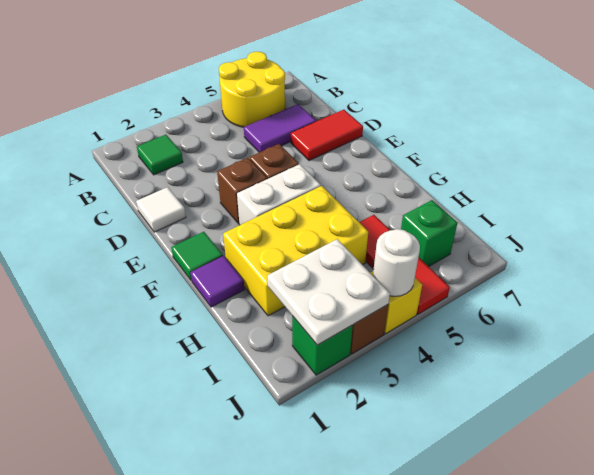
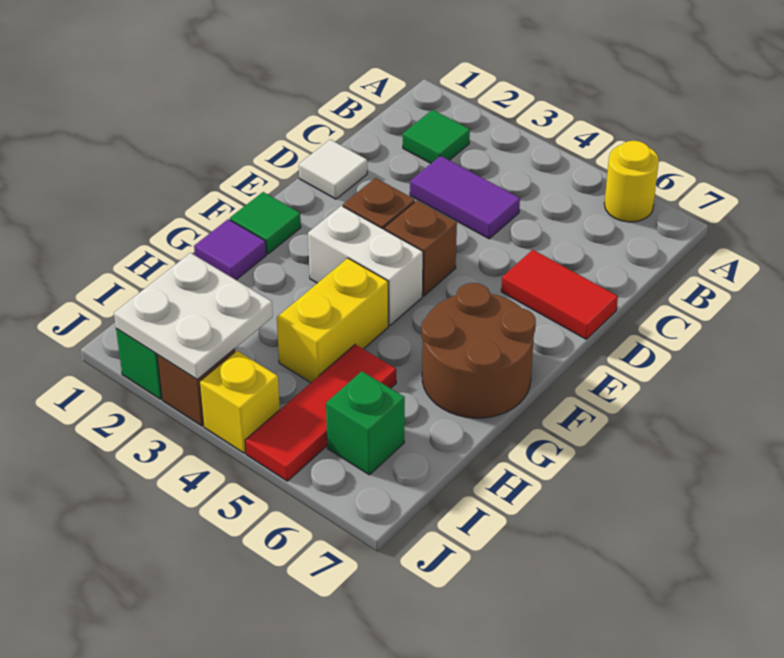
yellow 2x2 round brick [219,52,285,127] -> yellow 1x1 round brick [604,141,659,222]
purple 1x2 tile [244,104,316,152] -> purple 1x2 tile moved to [410,156,520,239]
none -> brown 2x2 round brick [421,283,536,418]
yellow 2x3 brick [223,186,368,316] -> yellow 1x2 brick [277,258,388,382]
white 1x1 round brick [373,229,420,296] -> none

